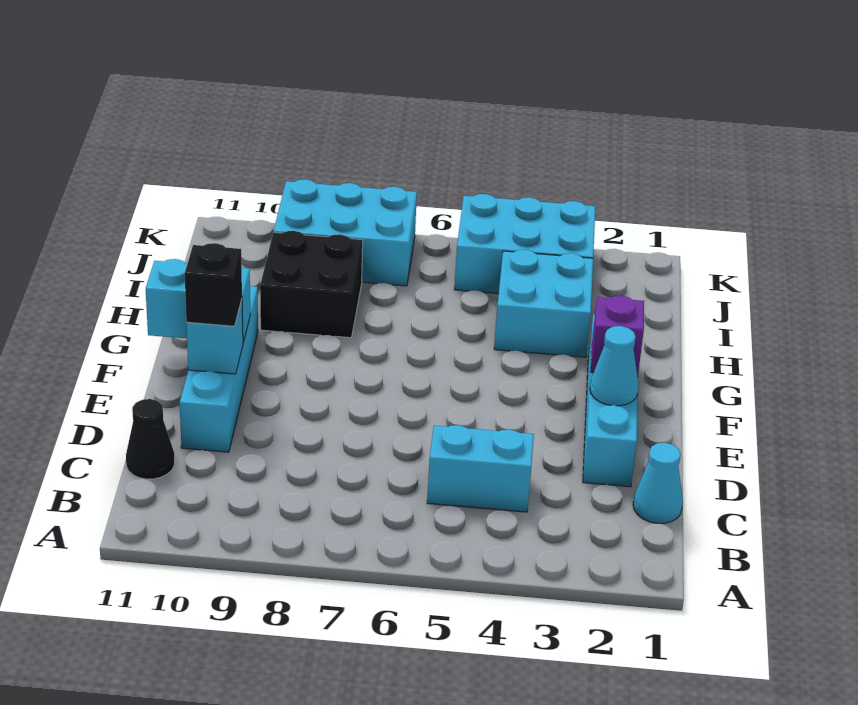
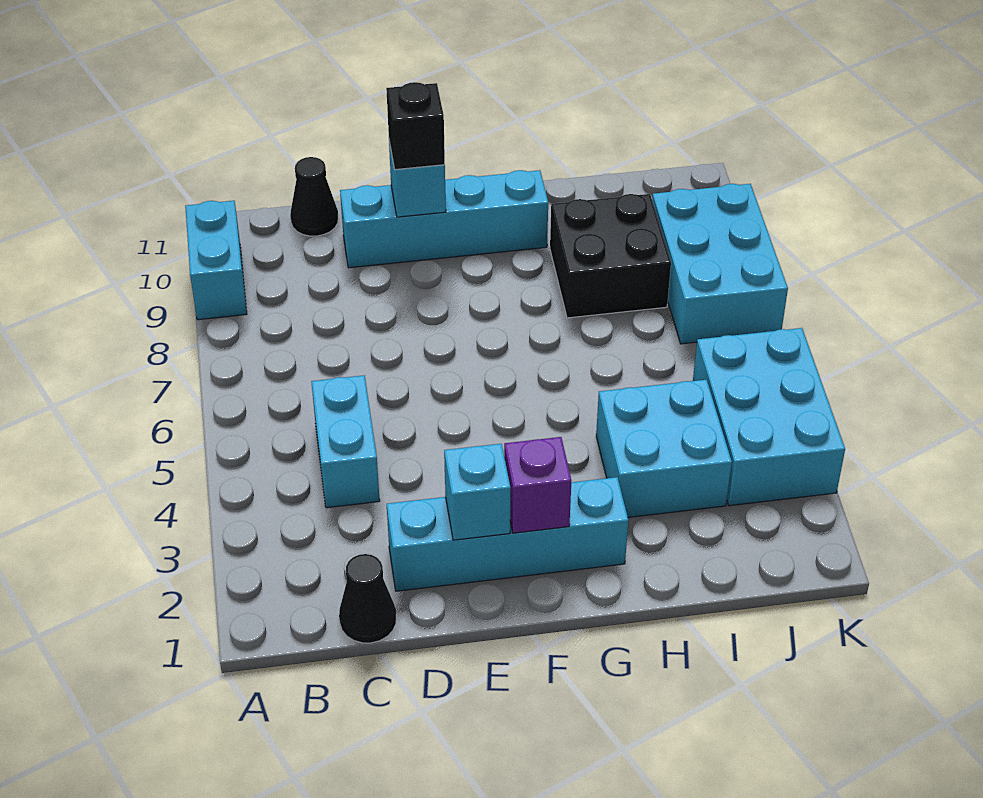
cyan 1x1 cone [633,443,683,523] -> black 1x1 cone [339,554,396,643]
cyan 1x1 cone [590,326,639,406] -> cyan 1x1 brick [444,444,511,540]
cyan 1x2 brick [146,259,250,342] -> cyan 1x2 brick moved to [185,201,247,320]

